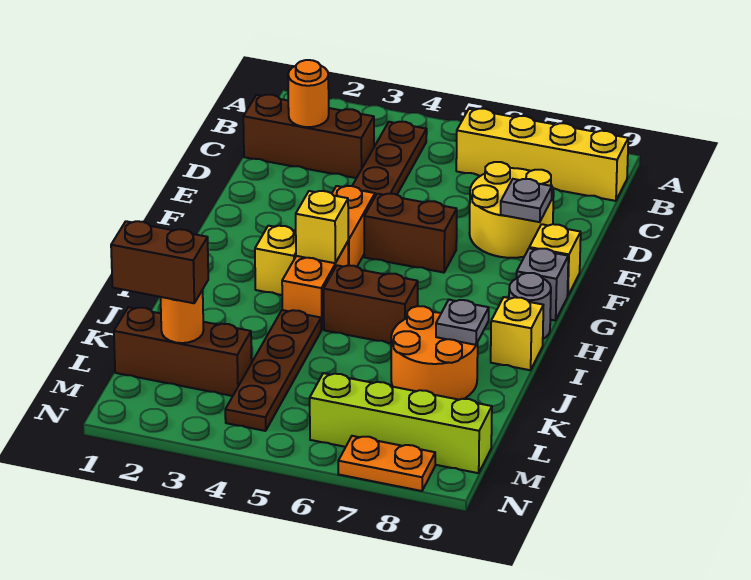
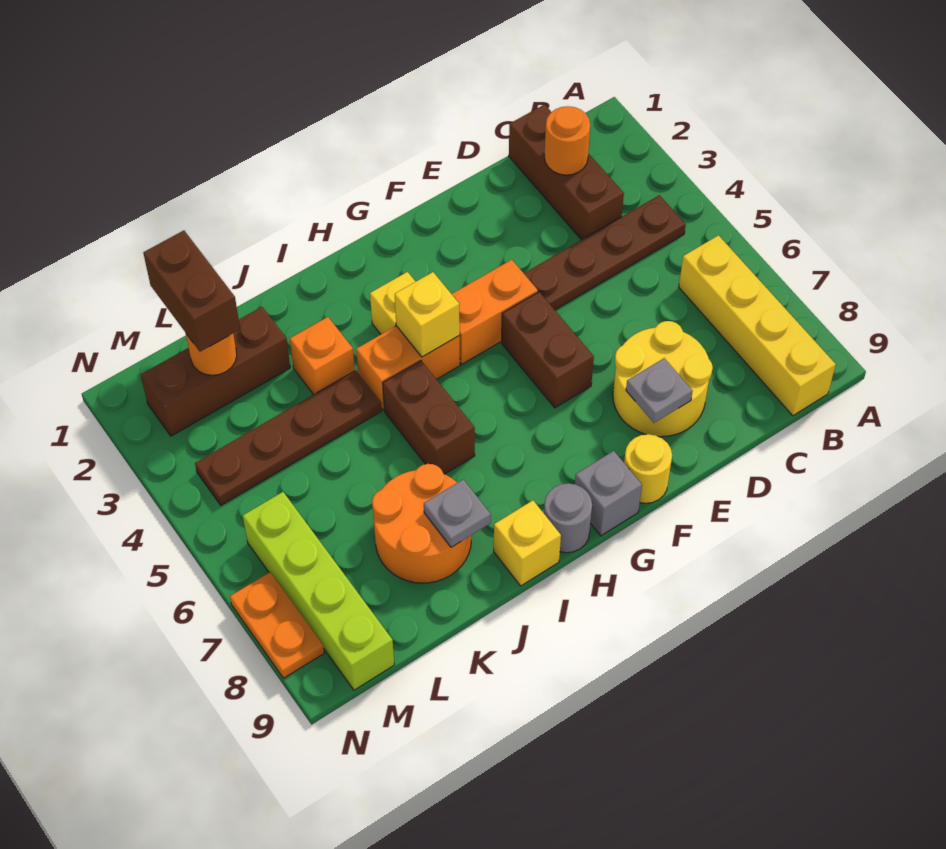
yellow 1x1 brick [529,224,581,296] -> yellow 1x1 round brick [624,434,672,503]
none -> orange 1x1 brick [290,317,355,395]
brown 1x3 brick [114,307,252,396] -> brown 1x3 brick turned to [141,307,290,436]

